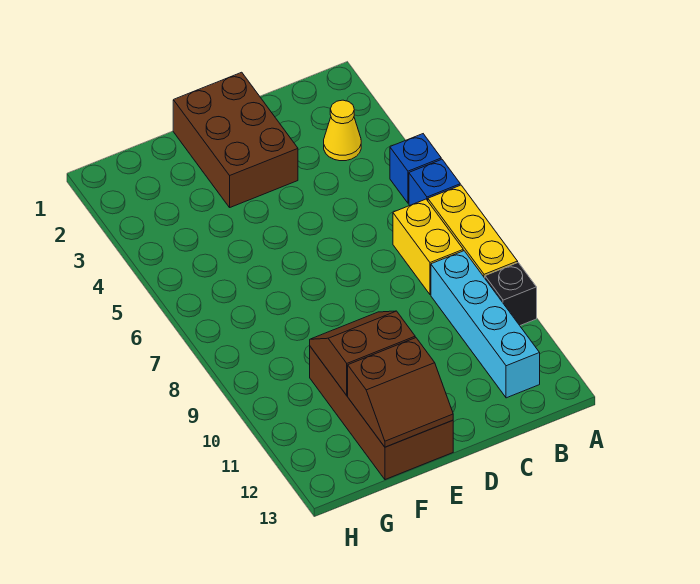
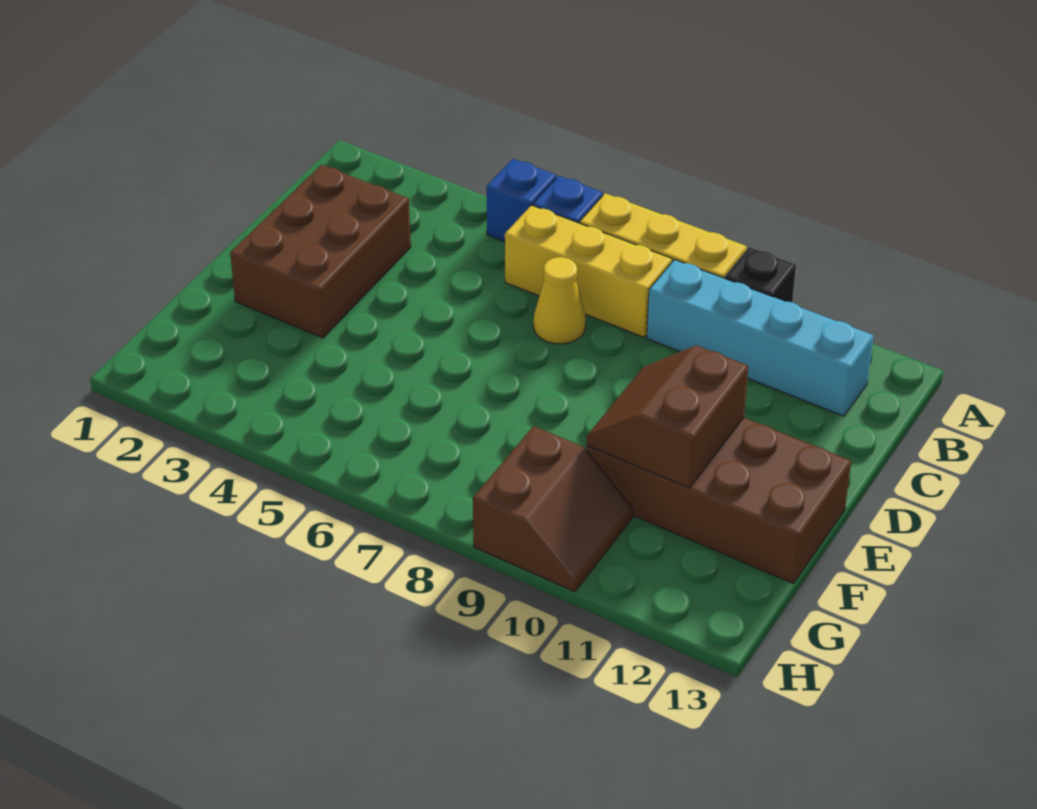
yellow 1x1 cone [324,100,361,161] -> yellow 1x1 cone moved to [534,257,586,344]
yellow 1x2 brick [393,199,463,295] -> yellow 1x3 brick [505,205,672,337]
brown 2x3 brick [173,72,298,207] -> brown 2x3 brick turned to [230,165,411,338]
brown 2x2 slope [348,338,453,447] -> brown 2x2 slope moved to [473,426,633,592]

